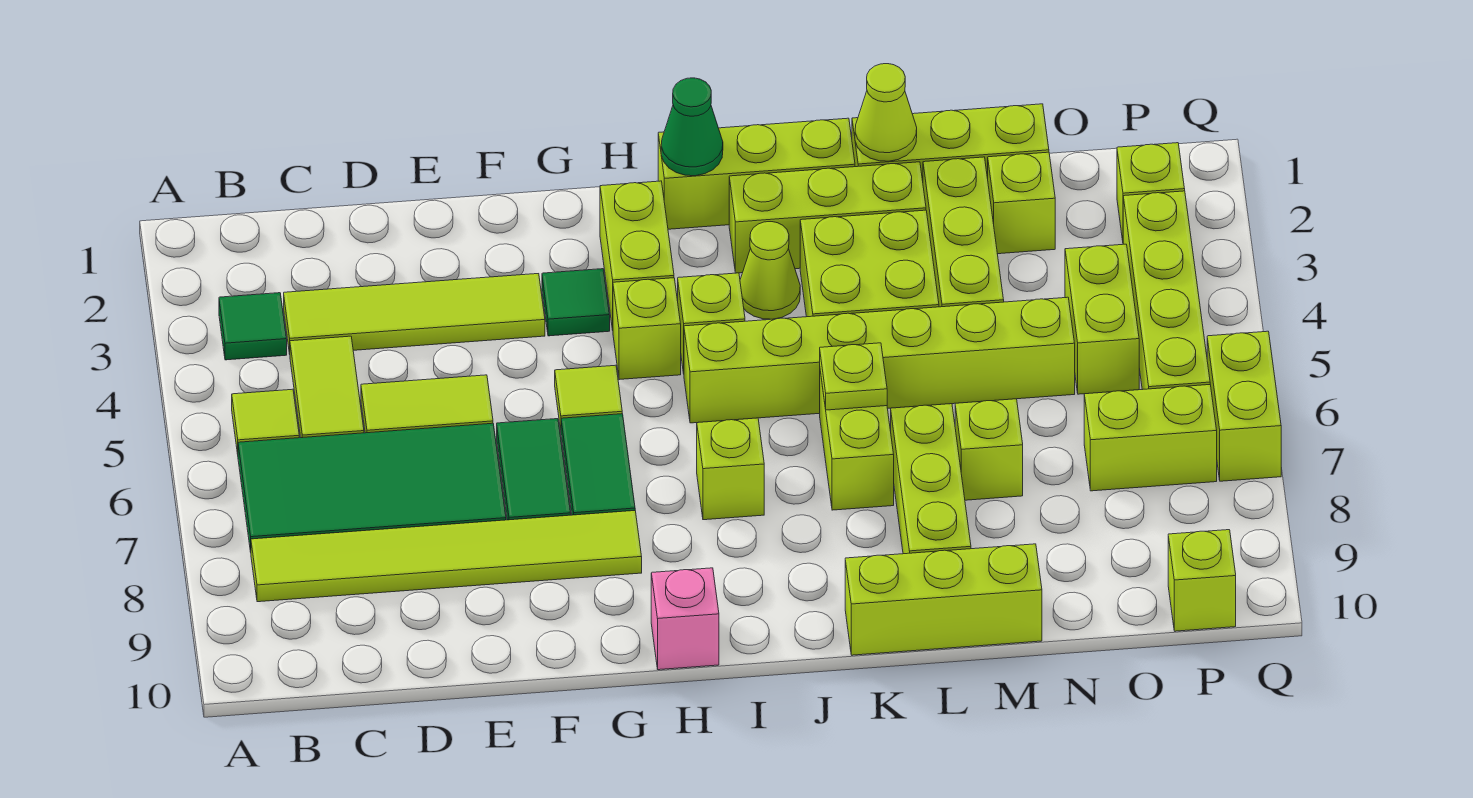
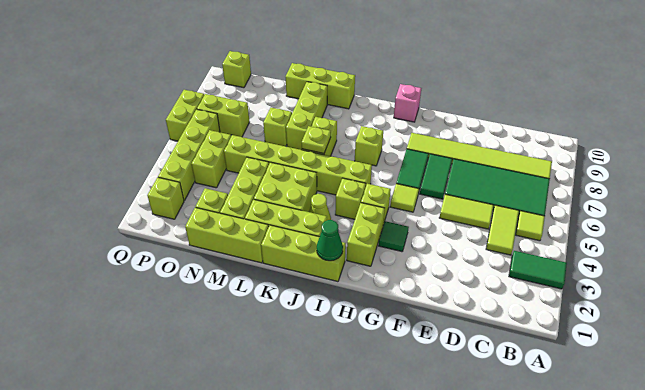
green 1x1 tile [219,293,287,360] -> green 1x2 tile [509,251,567,289]
lime 1x4 tile [284,274,545,354] -> none
lime 1x1 cone [855,64,917,161] -> none

